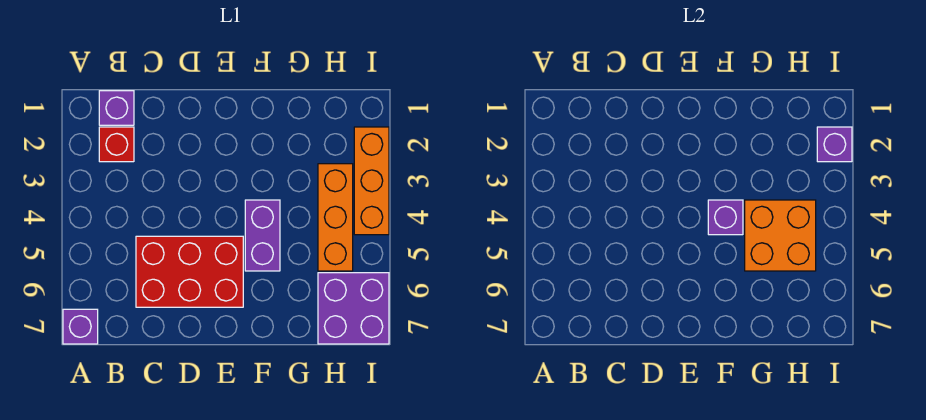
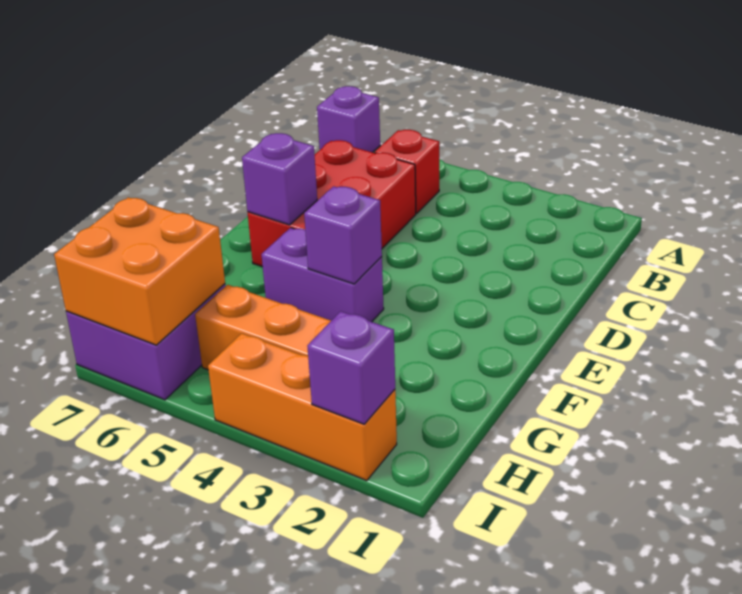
purple 1x1 brick [99,91,134,125] -> purple 1x1 brick moved to [242,133,317,225]
red 1x1 brick [99,127,134,162] -> red 1x1 brick moved to [375,130,439,214]
orange 2x2 brick [745,200,816,271] -> orange 2x2 brick moved to [54,197,225,345]

